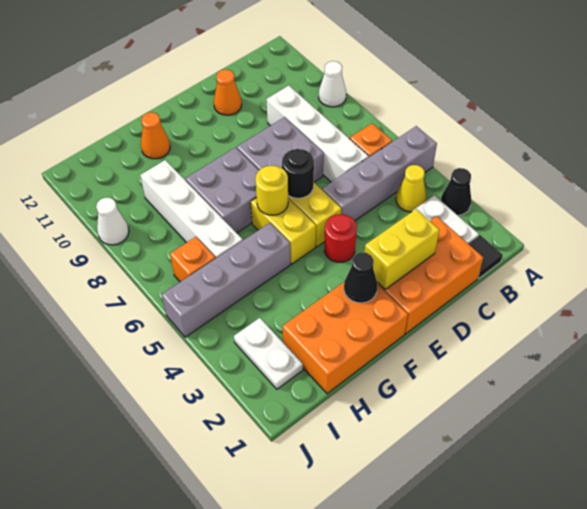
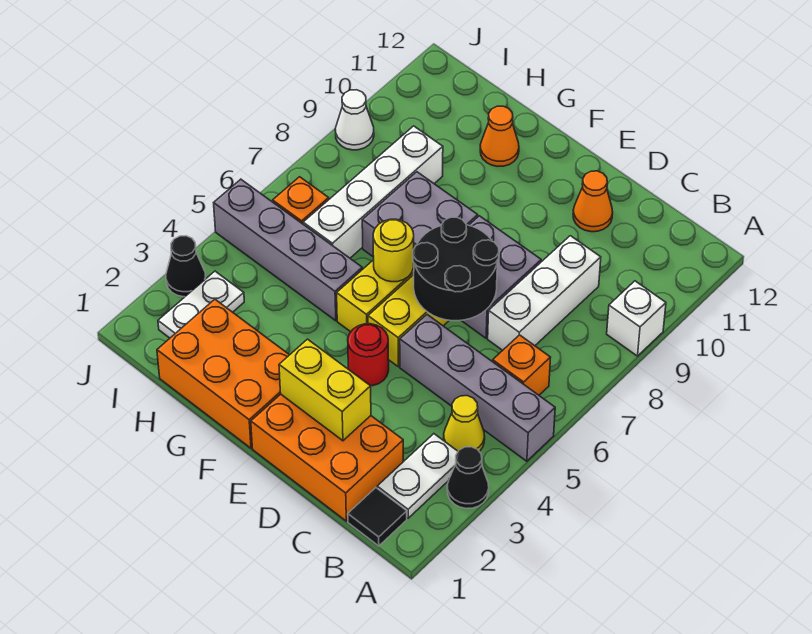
white 1x1 cone [319,61,346,107] -> white 1x1 brick [607,281,666,356]
white 1x4 brick [267,86,369,182] -> white 1x3 brick [488,236,601,350]
black 1x1 round brick [282,149,314,198] -> black 2x2 round brick [413,217,499,321]
black 1x1 cone [344,252,378,303] -> black 1x1 cone moved to [166,236,206,297]

